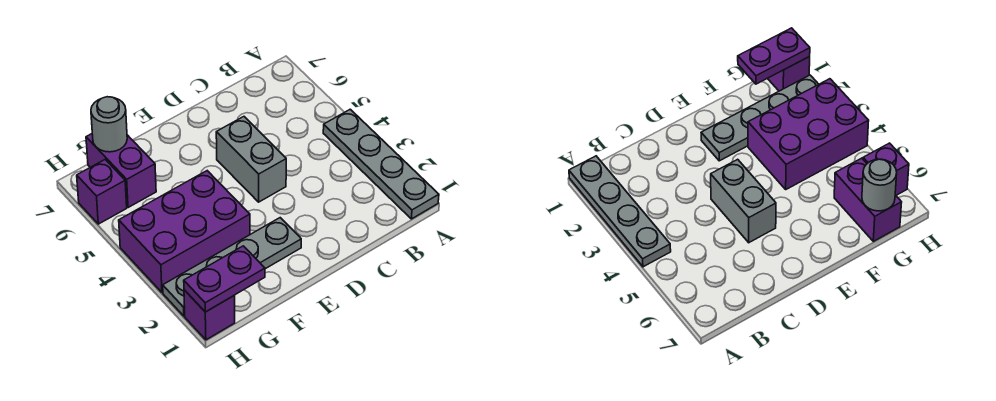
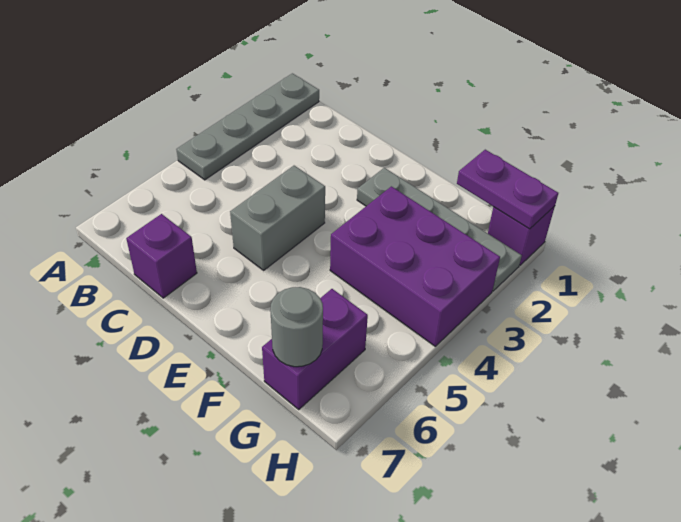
purple 1x1 brick [77,160,127,224] -> purple 1x1 brick moved to [126,214,197,298]

